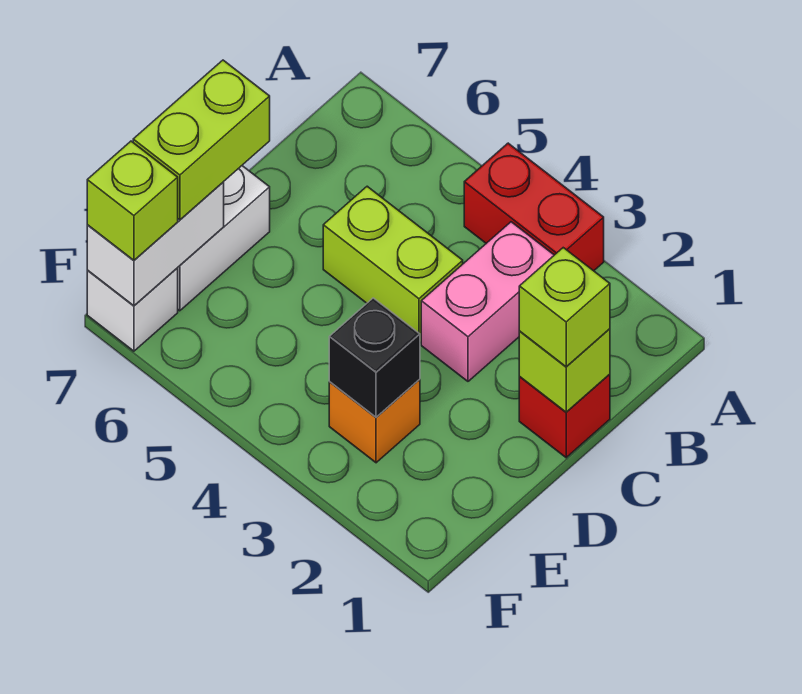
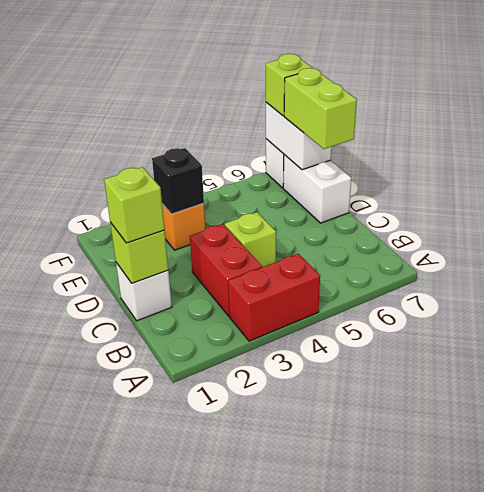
pink 1x2 brick [421,222,554,381] -> red 1x2 brick [190,224,262,316]
red 1x1 brick [519,374,610,458] -> white 1x1 brick [116,263,172,321]
lime 1x2 brick [323,186,463,343] -> lime 1x1 brick [225,212,276,267]

